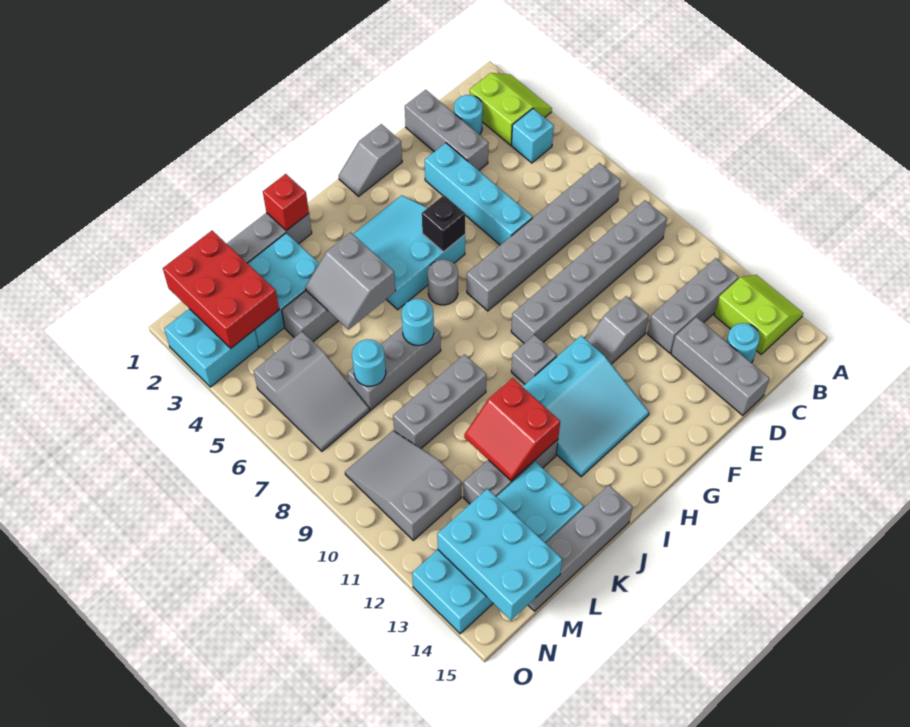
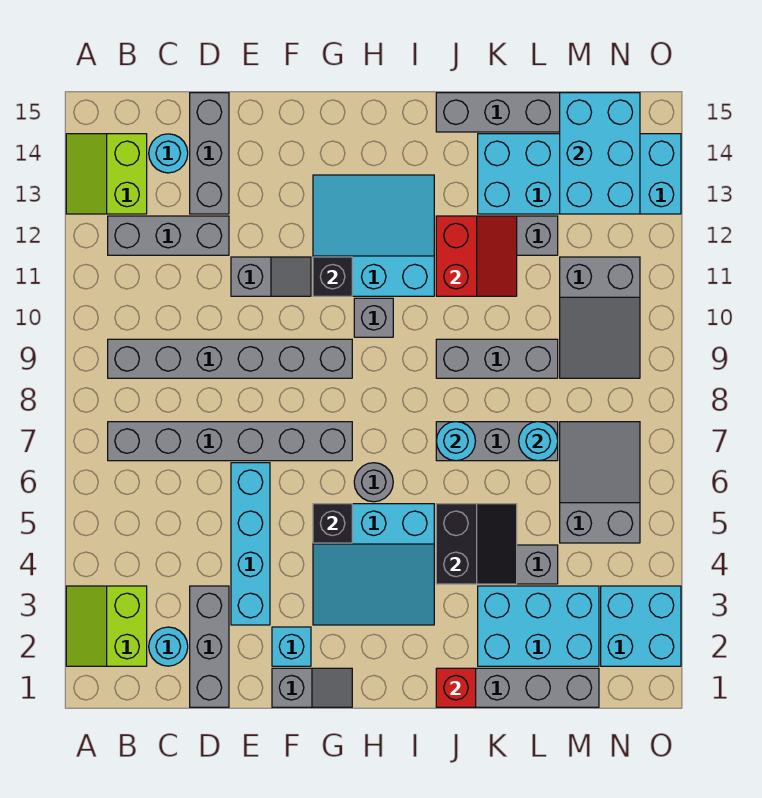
cyan 1x1 brick [511,109,554,163] -> cyan 1x1 brick moved to [272,627,311,666]
none -> black 1x1 brick [313,257,352,296]
grey 2x2 slope [305,232,395,329] -> black 2x2 slope [436,504,517,584]
red 2x3 brick [163,231,279,348] -> none

